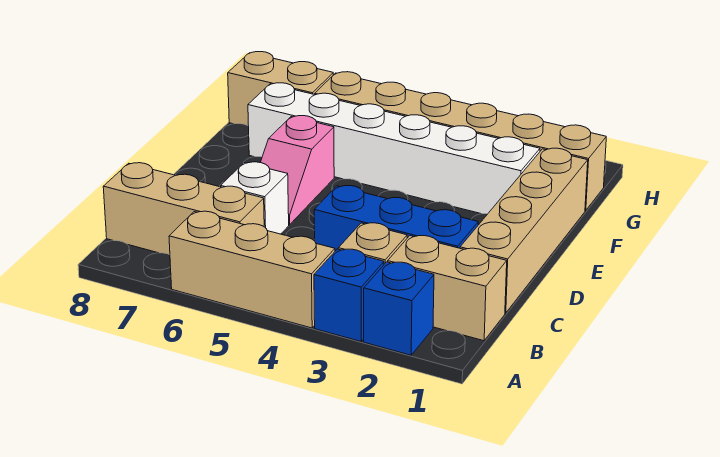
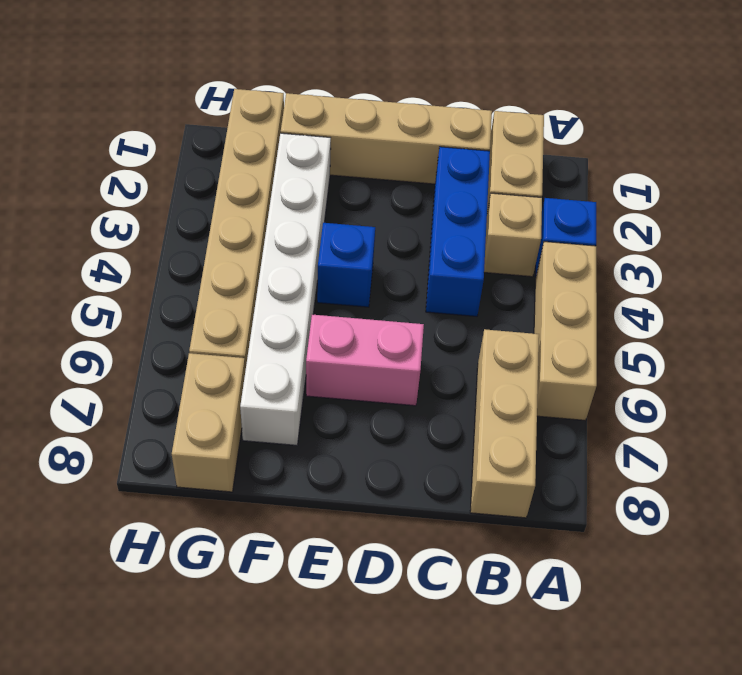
blue 1x1 brick [364,262,434,355] -> blue 1x1 brick moved to [317,223,375,307]
white 1x1 brick [221,162,289,234] -> none
pink 1x2 slope [260,116,334,225] -> pink 1x2 brick [306,315,424,406]

